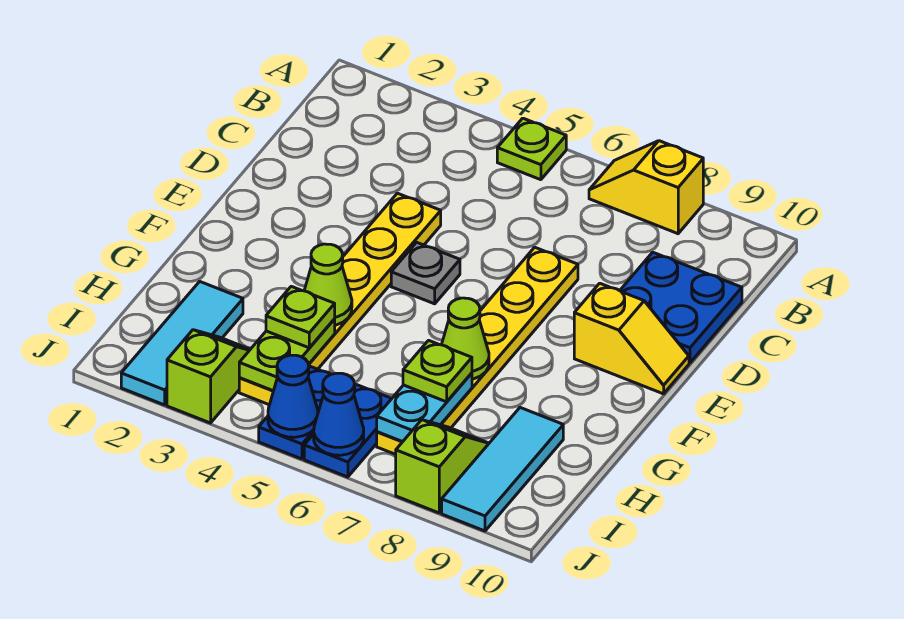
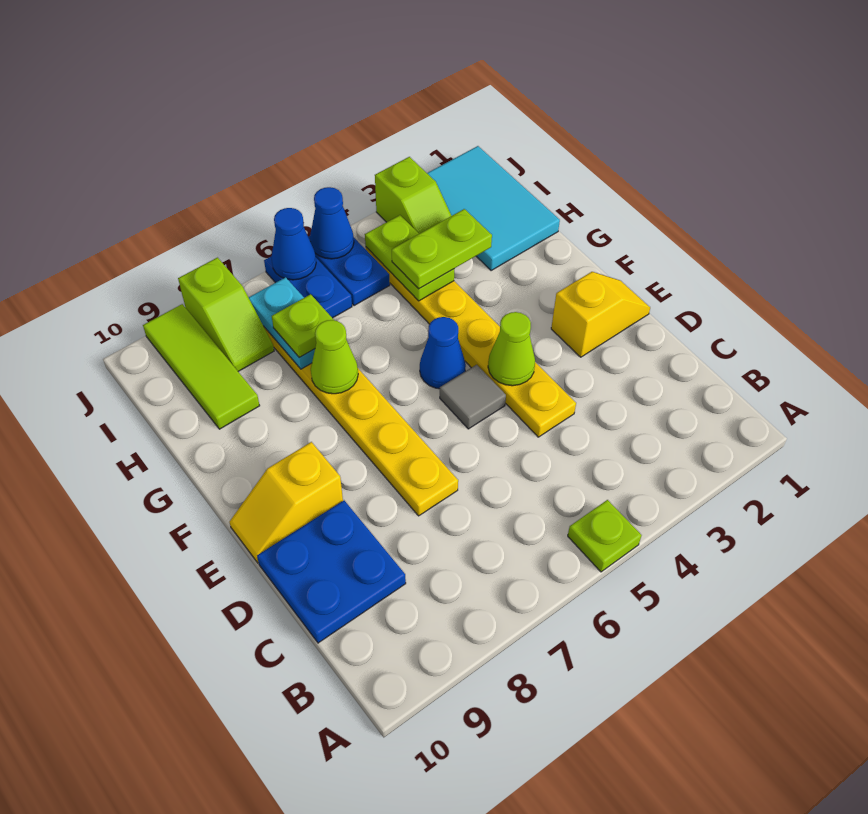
yellow 1x2 slope [589,141,703,234] -> yellow 1x2 slope moved to [551,272,650,357]
grey 1x1 plate [391,242,460,304] -> grey 1x1 tile [440,365,506,429]
none -> blue 1x1 cone [420,317,466,389]
lime 1x1 cone [304,244,352,325] -> lime 1x1 cone moved to [488,312,535,386]
cyan 1x3 tile [121,282,243,405] -> cyan 2x3 tile [427,146,560,271]
lime 1x1 plate [266,286,335,348] -> lime 1x2 plate [392,209,492,289]
cyan 1x3 tile [442,408,563,531] -> lime 1x3 tile [143,304,260,429]

